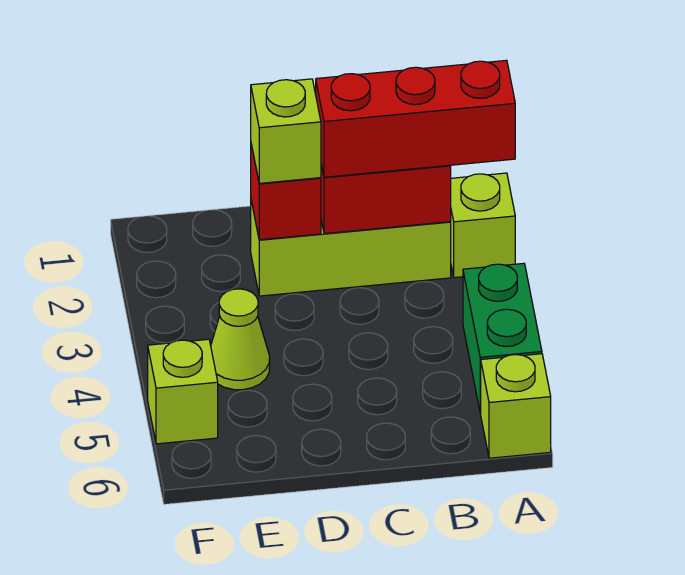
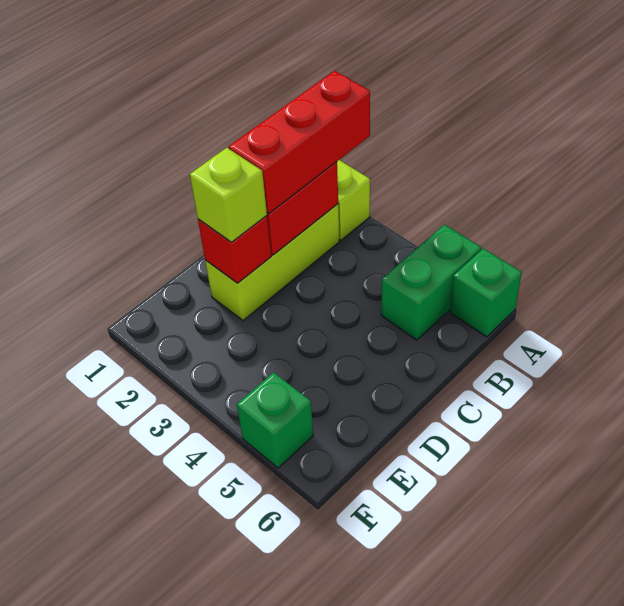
green 1x2 brick [463,263,542,413] -> green 1x2 brick turned to [381,225,481,340]
lime 1x1 brick [481,354,551,458] -> green 1x1 brick [450,248,522,337]
lime 1x1 cone [211,289,270,390] -> none
lime 1x1 brick [148,339,218,444] -> green 1x1 brick [237,372,313,468]

